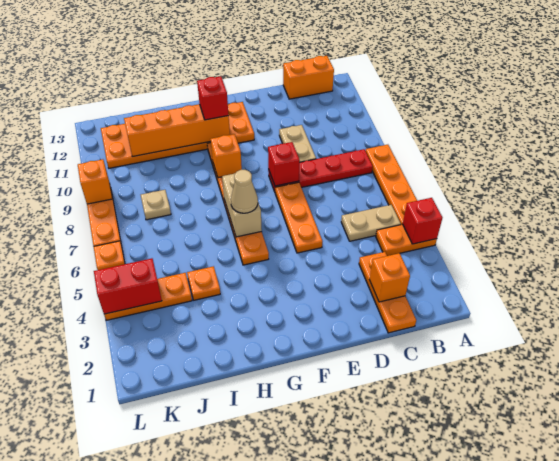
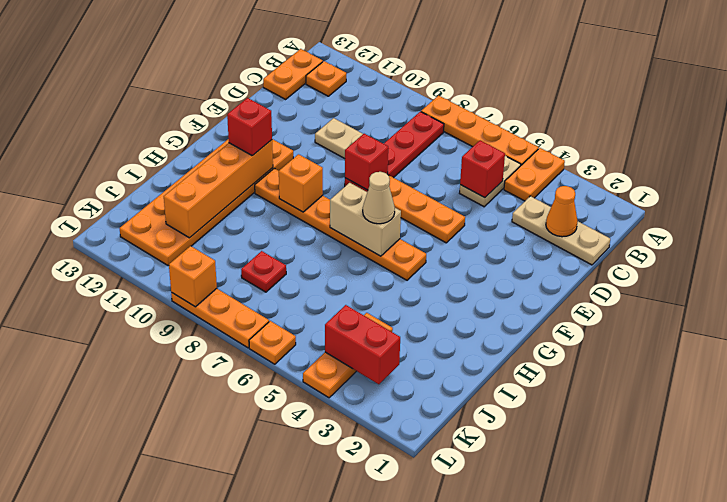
red 1x1 brick [403,198,442,244] -> red 1x1 brick moved to [460,140,505,198]
orange 1x2 brick [283,56,334,99] -> orange 1x2 plate [263,49,323,99]
orange 1x3 plate [359,252,416,333] -> tan 1x3 plate [512,196,610,265]
orange 1x1 brick [369,253,410,302] -> orange 1x1 cone [546,186,578,237]
orange 1x1 plate [187,266,220,300] -> orange 1x1 plate moved to [306,61,346,96]
tan 1x1 plate [141,190,171,220] -> red 1x1 plate [241,251,286,292]
red 1x2 brick [94,258,162,314] -> red 1x2 brick turned to [325,305,400,384]

